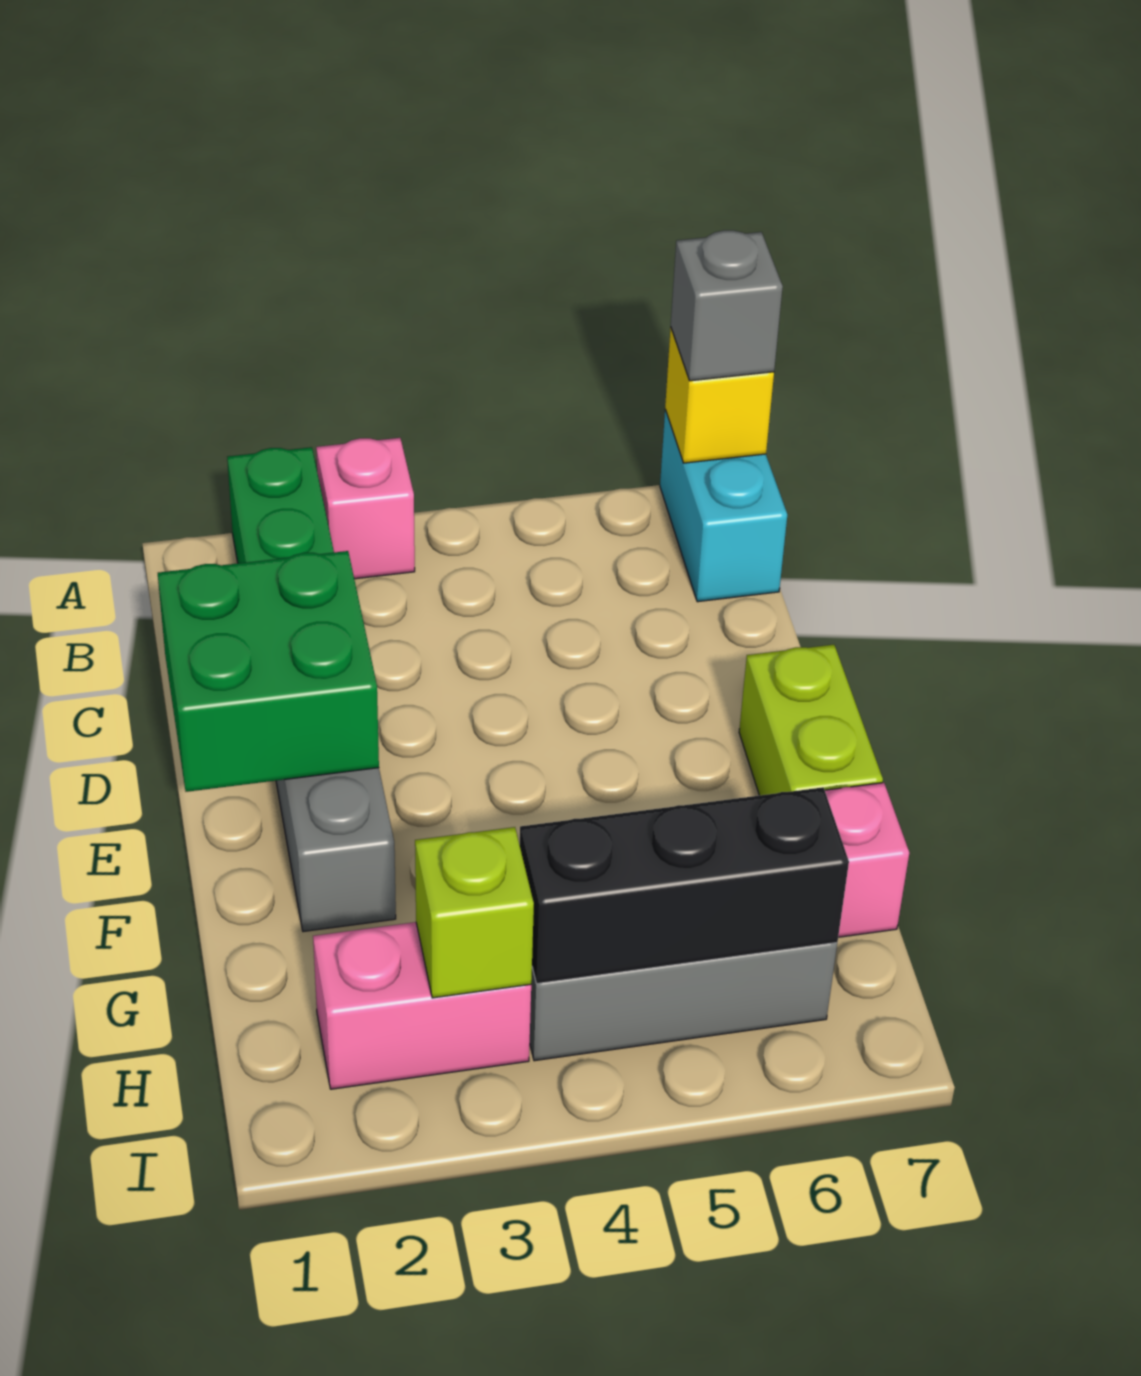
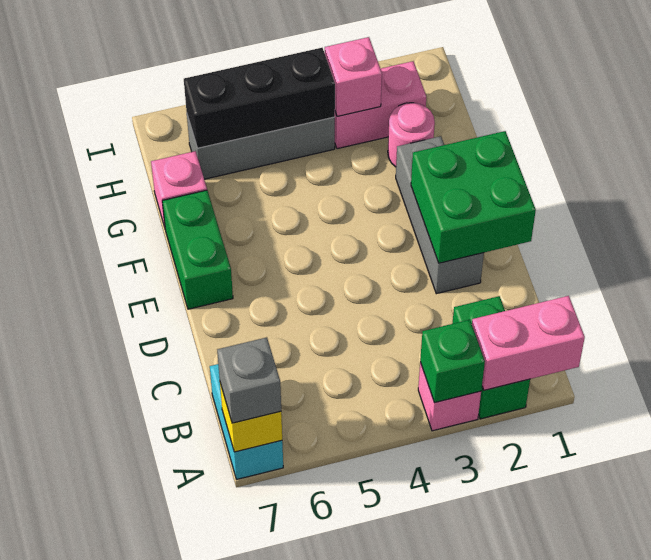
none -> pink 1x2 brick [472,296,585,390]
none -> green 1x1 brick [420,320,485,403]
lime 1x2 brick [739,645,883,796] -> green 1x2 brick [162,190,233,309]
none -> pink 1x1 round brick [388,103,435,167]
lime 1x1 brick [415,827,534,998] -> pink 1x1 brick [325,37,382,116]

